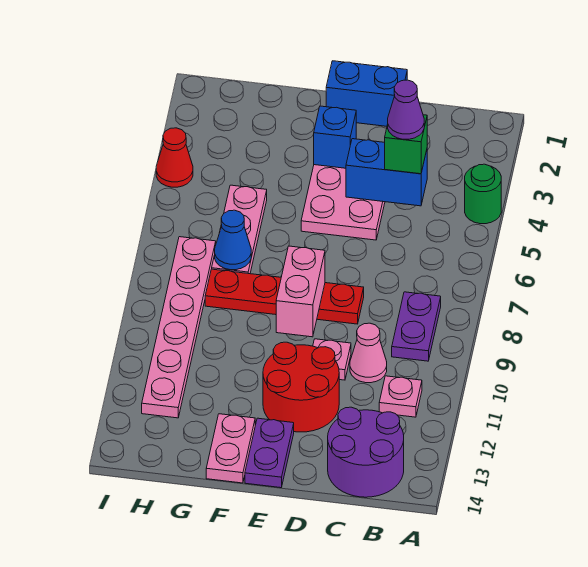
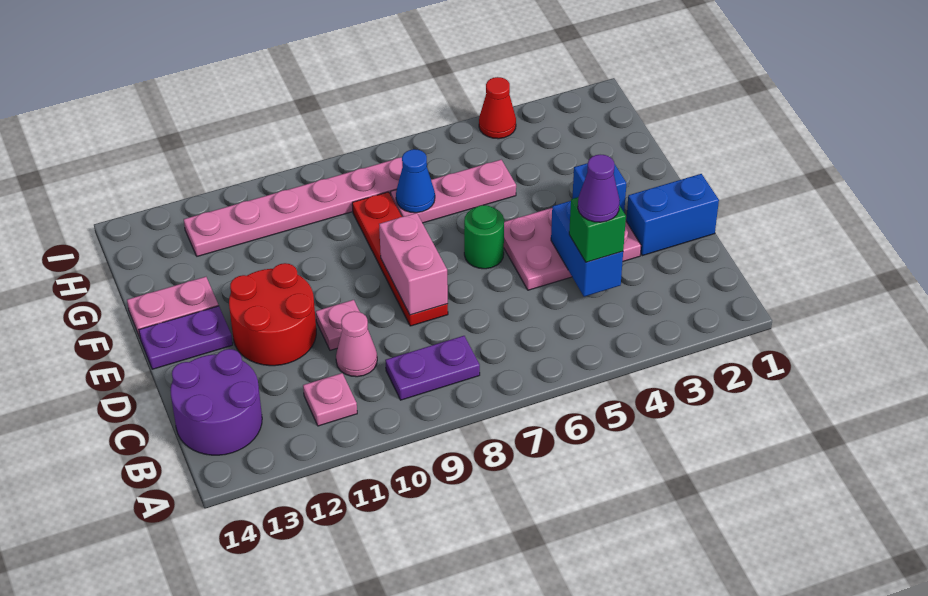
green 1x1 round brick [465,164,501,224] -> green 1x1 round brick moved to [464,205,504,269]
blue 1x2 brick [326,61,407,126] -> blue 1x2 brick turned to [626,174,719,256]
pink 1x2 brick [276,246,325,337] -> pink 1x2 brick turned to [379,213,448,315]

